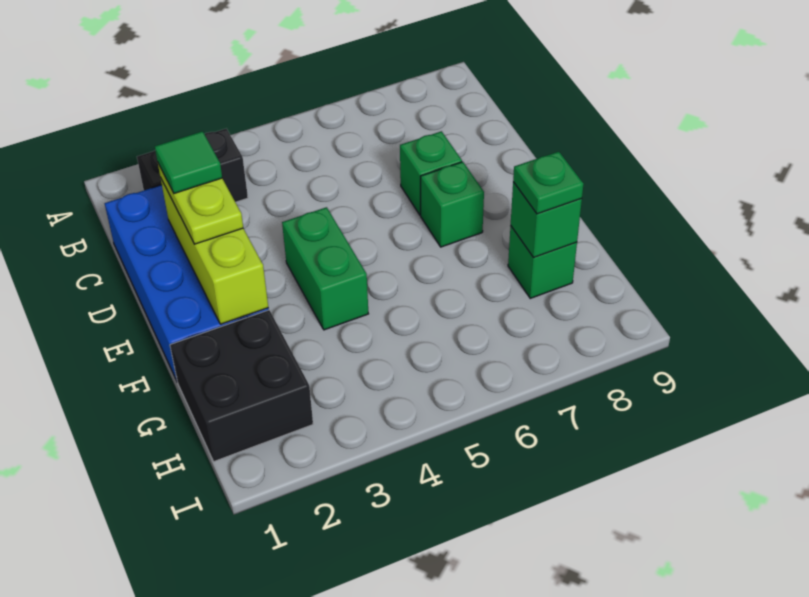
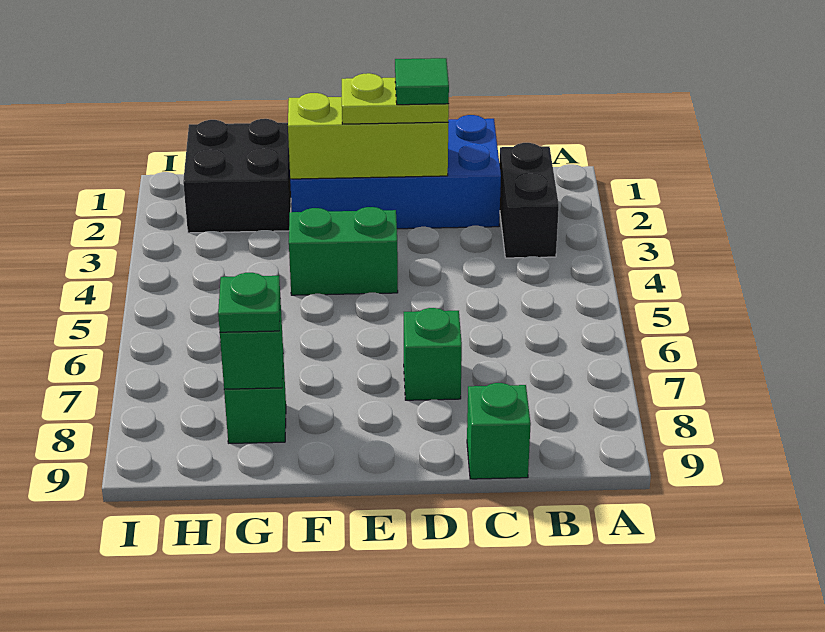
green 1x1 brick [421,162,484,247] -> green 1x1 brick moved to [467,383,531,479]

